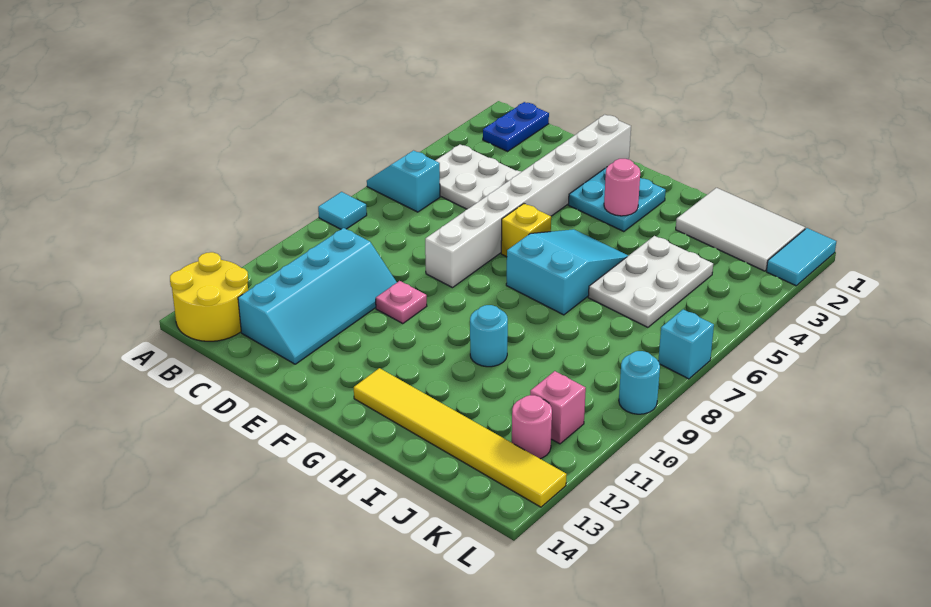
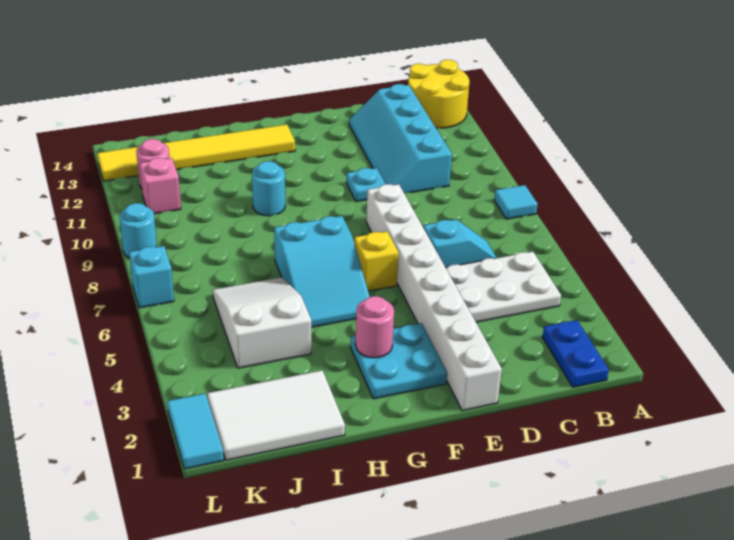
cyan 1x2 slope [367,151,440,212] -> cyan 1x2 slope moved to [423,219,497,267]
pink 1x1 plate [376,281,427,324] -> cyan 1x1 plate [347,168,385,202]
white 2x3 plate [588,236,713,327] -> white 2x3 slope [212,277,311,368]

